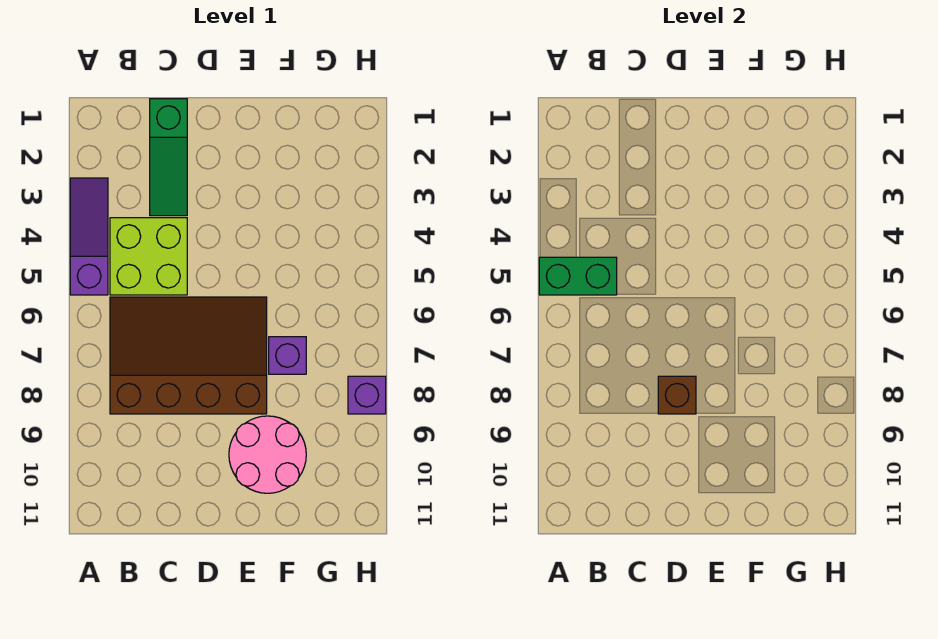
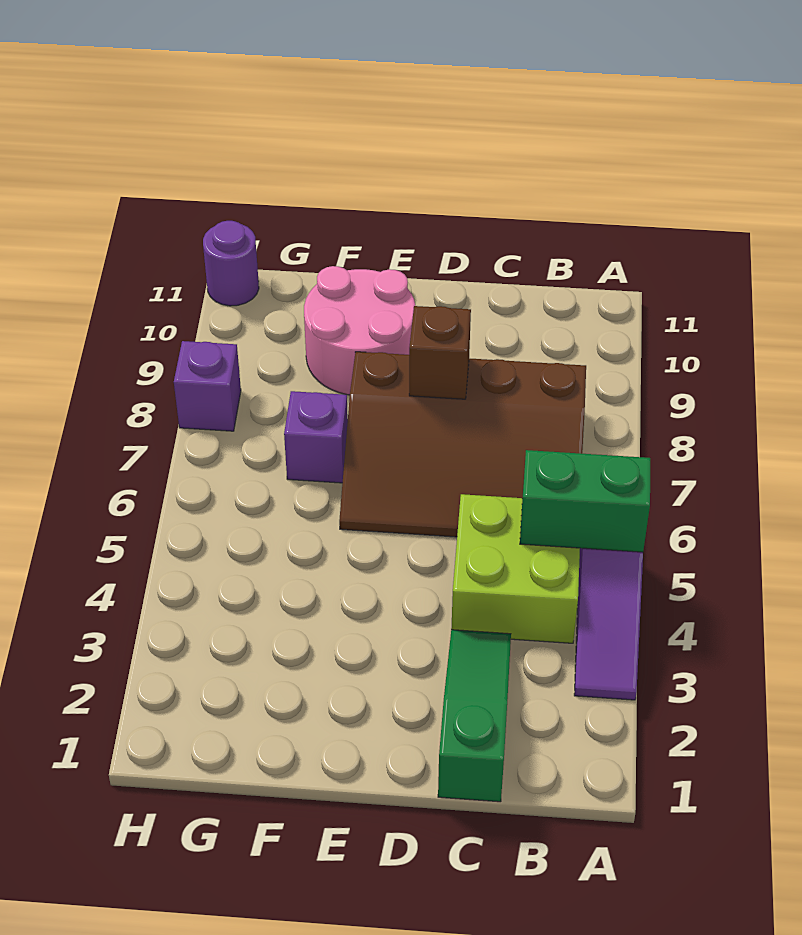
none -> purple 1x1 round brick [203,221,259,306]

